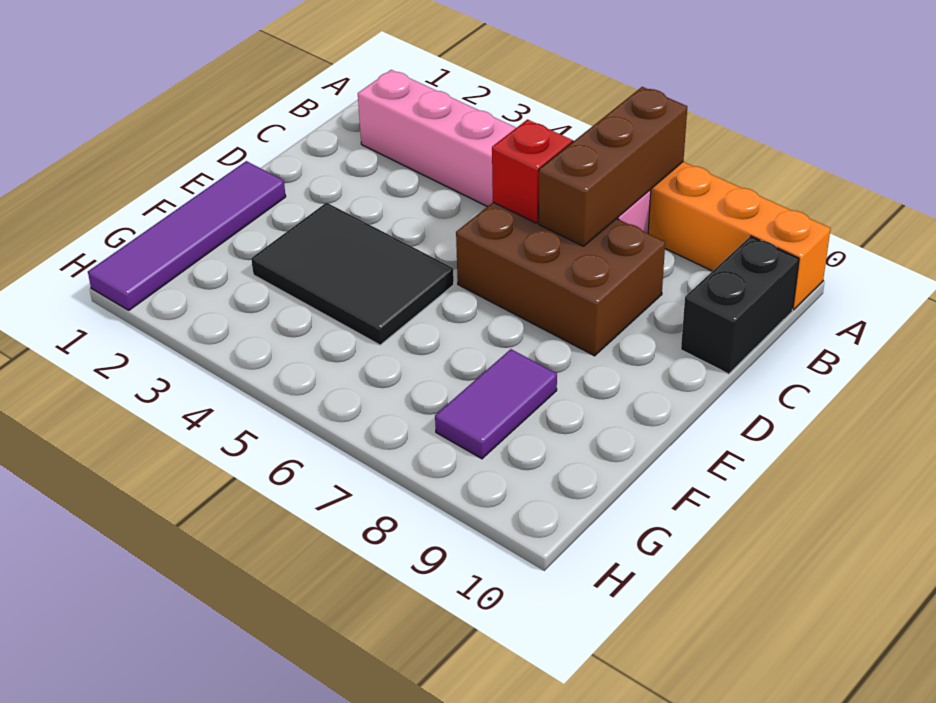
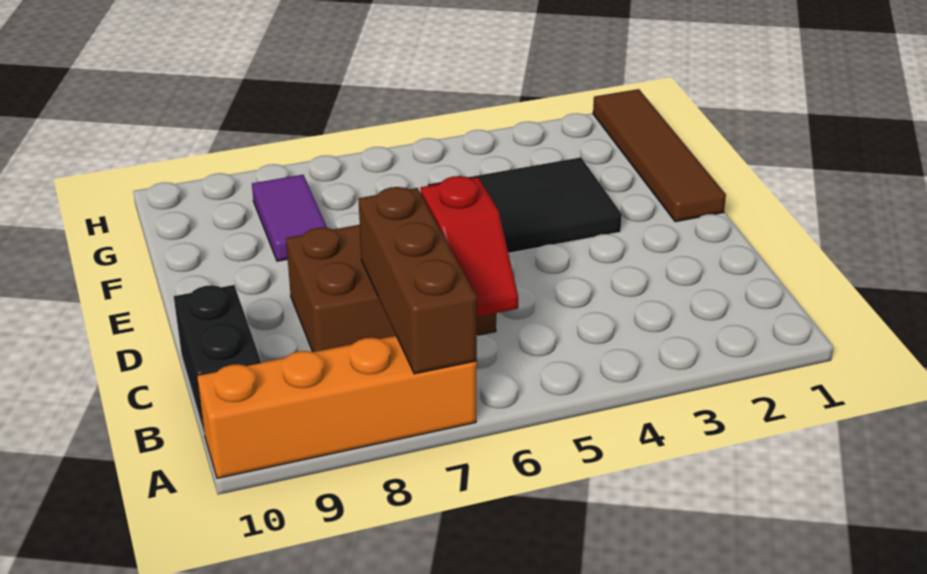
pink 1x6 brick [358,70,651,233] -> none
purple 1x4 tile [88,161,286,310] -> brown 1x4 tile [593,89,726,222]

